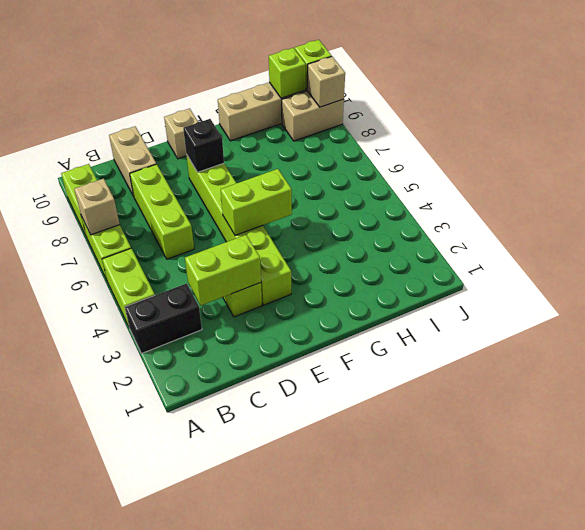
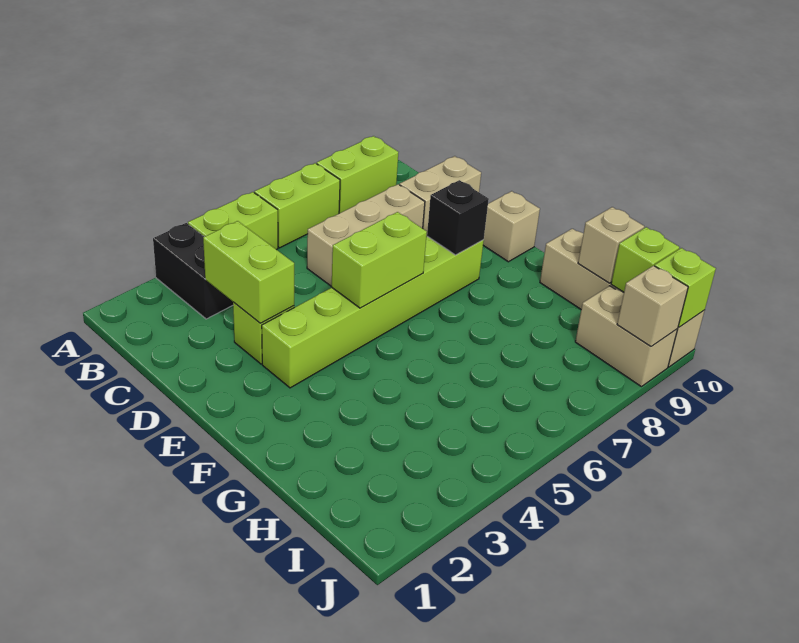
tan 1x1 brick [74,179,120,235] -> tan 1x1 brick moved to [578,207,644,283]
lime 1x3 brick [130,164,194,259] -> tan 1x3 brick [307,184,425,287]
lime 1x2 brick [221,169,292,235] -> lime 1x2 brick turned to [332,212,427,308]

